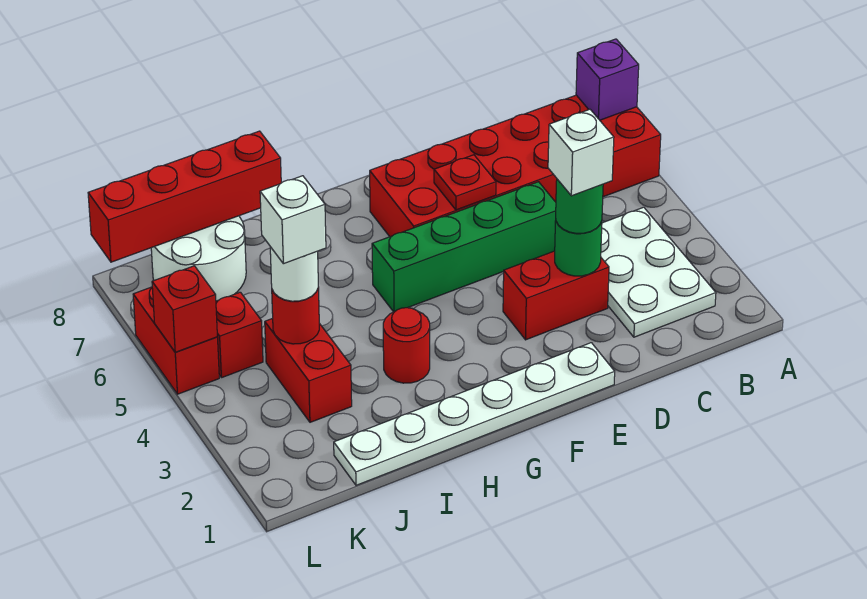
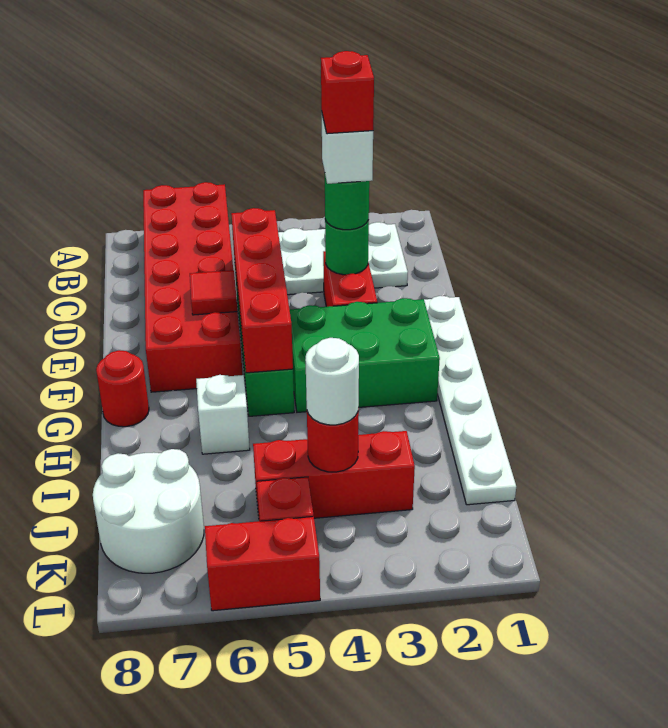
purple 1x1 brick [576,39,639,120] -> none
red 1x1 plate [434,155,496,210] -> red 1x1 tile [190,270,237,315]
none -> green 2x3 brick [290,298,440,412]
red 1x1 round brick [383,308,430,383] -> red 1x1 round brick moved to [96,350,149,427]
red 1x4 brick [88,131,281,262] -> red 1x4 brick moved to [231,208,293,373]
red 1x2 brick [265,318,352,422] -> red 1x3 brick [253,431,415,518]
white 1x1 brick [260,176,326,264] -> white 1x1 brick moved to [196,375,250,454]
red 1x1 brick [152,266,217,352] -> red 1x1 brick moved to [321,51,374,134]

